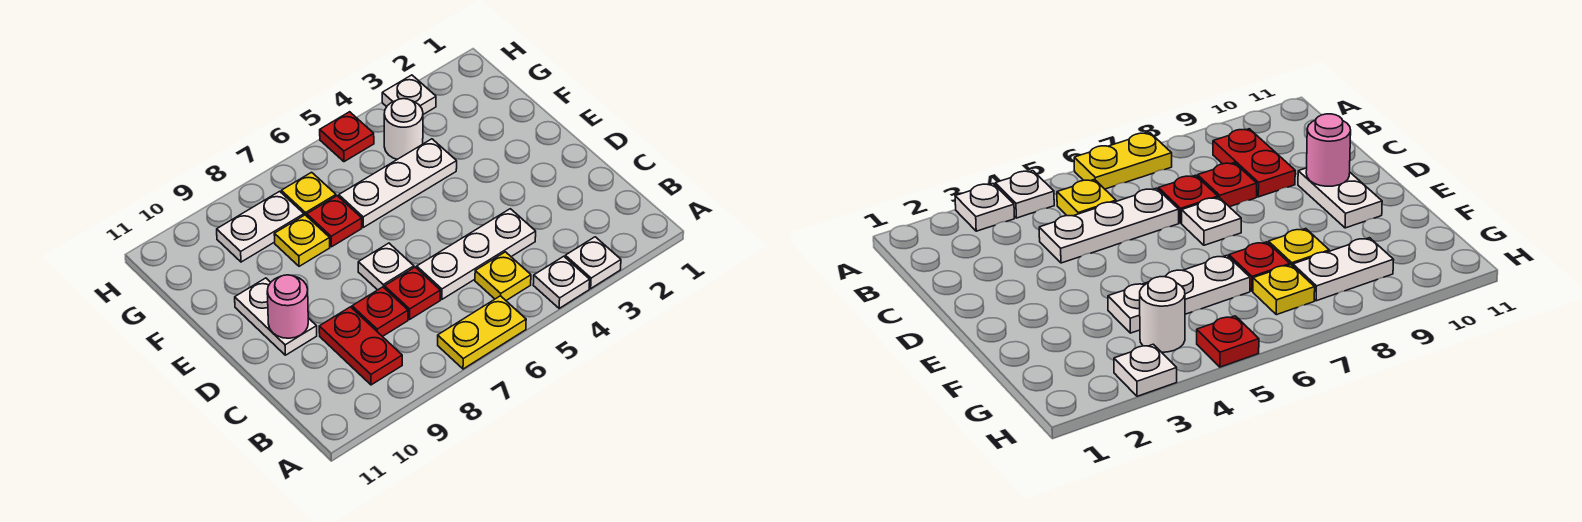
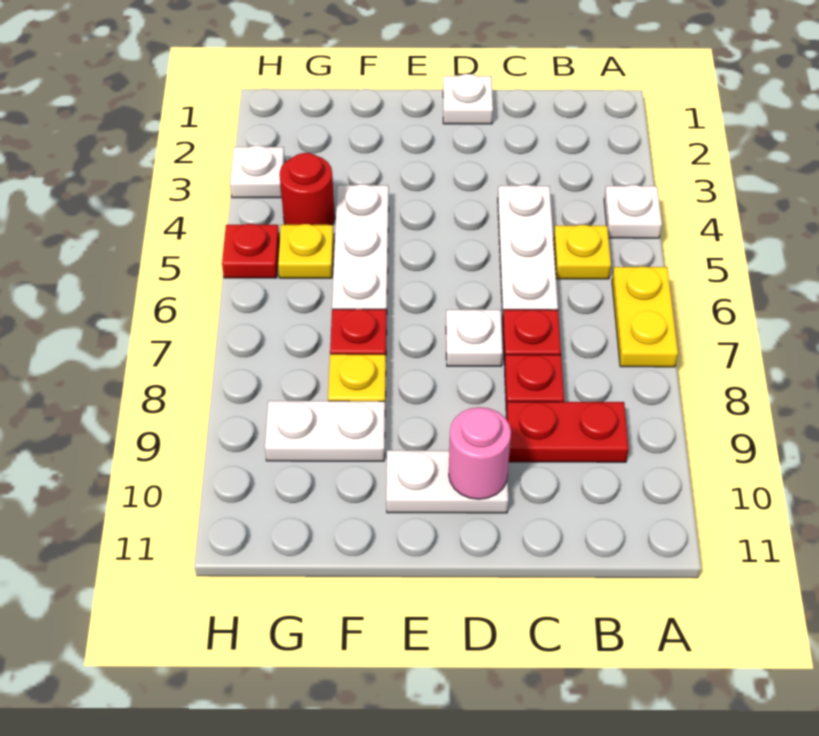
white 1x1 plate [565,237,621,288] -> white 1x1 plate moved to [443,74,493,124]
white 1x1 round brick [384,99,423,159] -> red 1x1 round brick [280,153,335,225]
yellow 1x1 plate [281,172,336,216] -> yellow 1x1 plate moved to [278,224,334,278]
white 1x2 plate [217,191,304,262] -> white 1x2 plate turned to [265,401,385,461]

